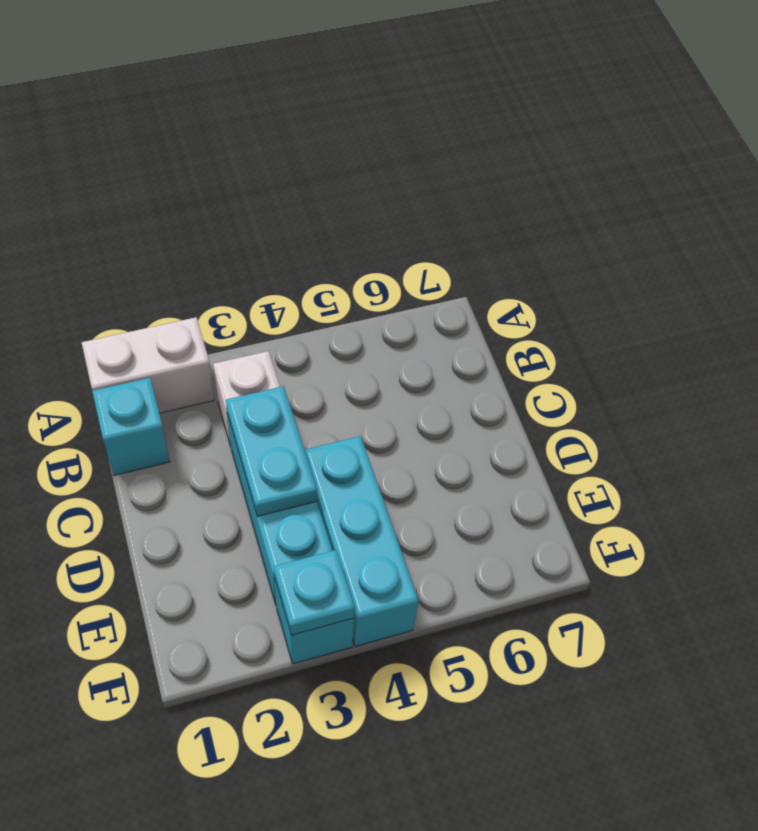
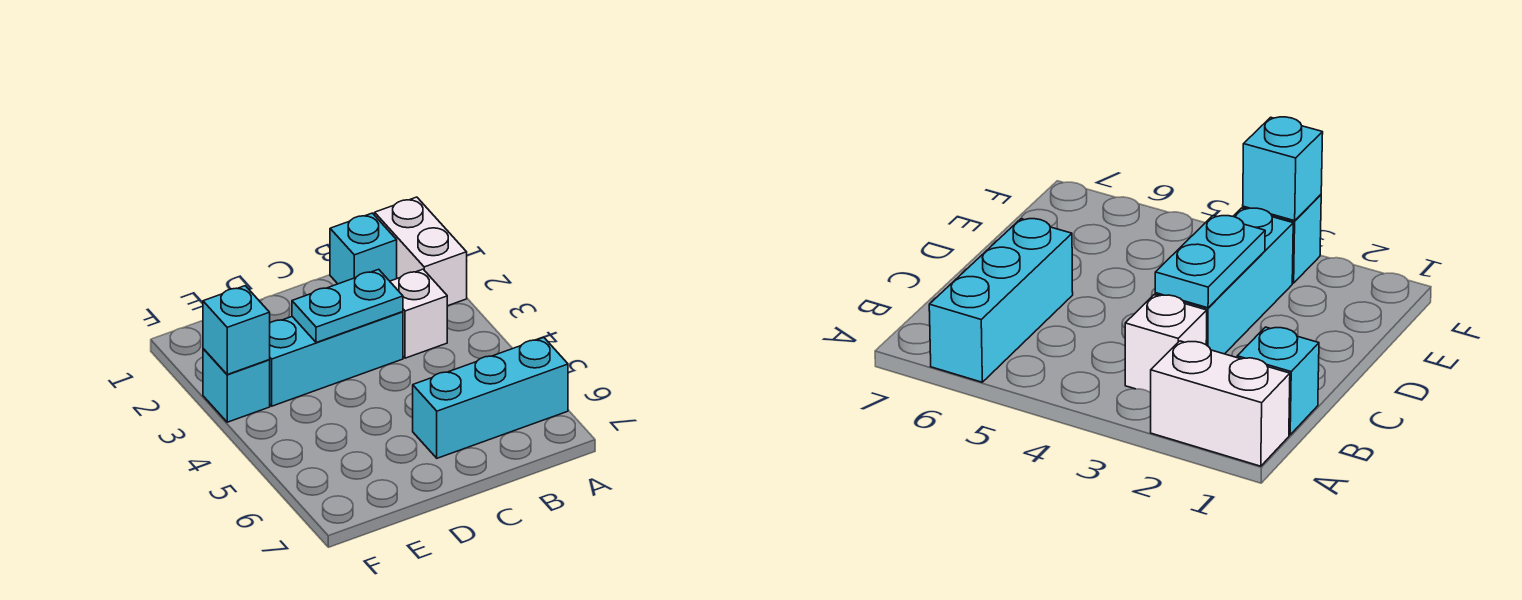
cyan 1x3 brick [305,436,419,646] -> cyan 1x3 brick moved to [413,337,568,458]
cyan 1x1 plate [274,550,355,635] -> cyan 1x1 brick [203,286,270,375]

